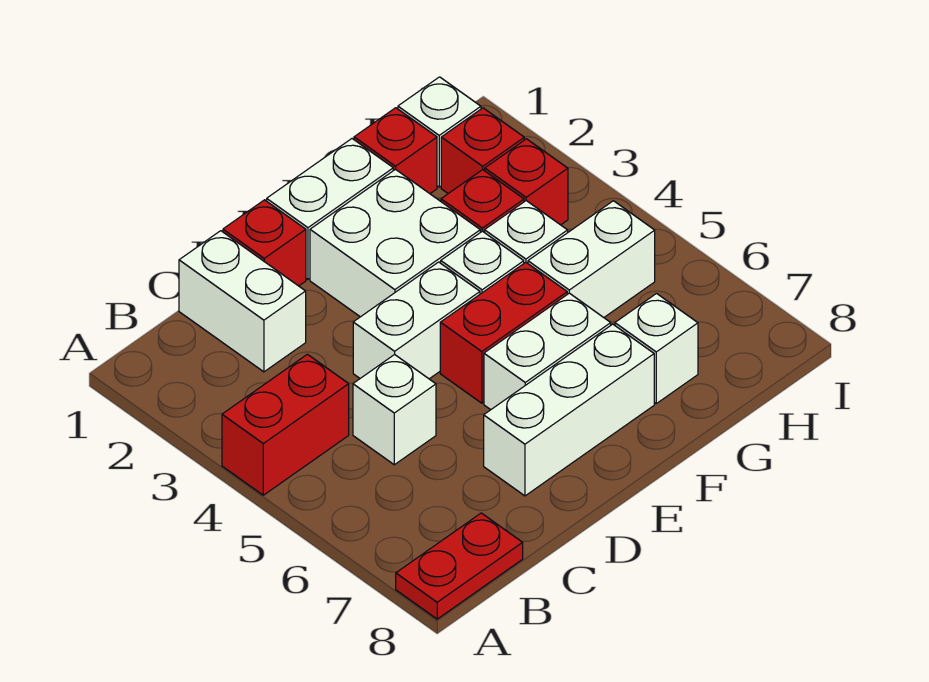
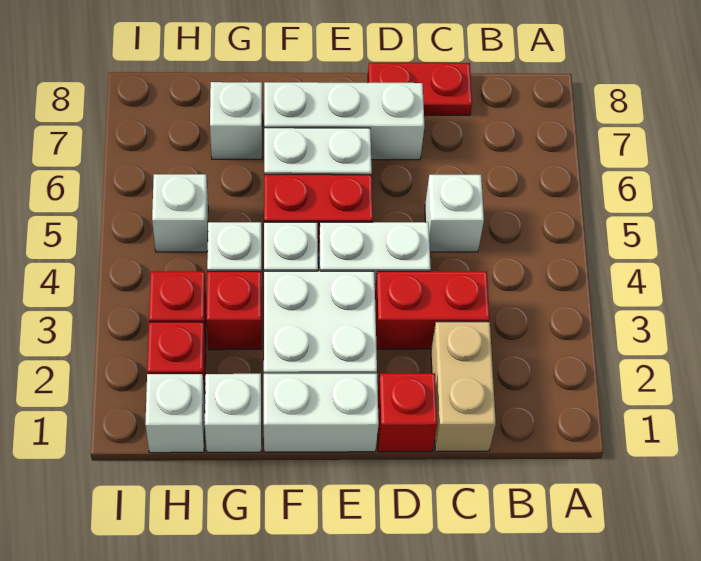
red 1x2 brick [222,354,349,495] -> red 1x2 brick moved to [375,271,490,349]
red 1x2 plate [396,513,523,619] -> red 1x2 plate moved to [368,63,472,115]
white 1x2 brick [179,231,306,372] -> tan 1x2 brick [431,322,496,452]
red 1x1 brick [354,108,437,194] -> white 1x1 brick [205,374,261,452]
white 1x2 brick [528,201,655,317] -> white 1x1 brick [152,174,208,252]

